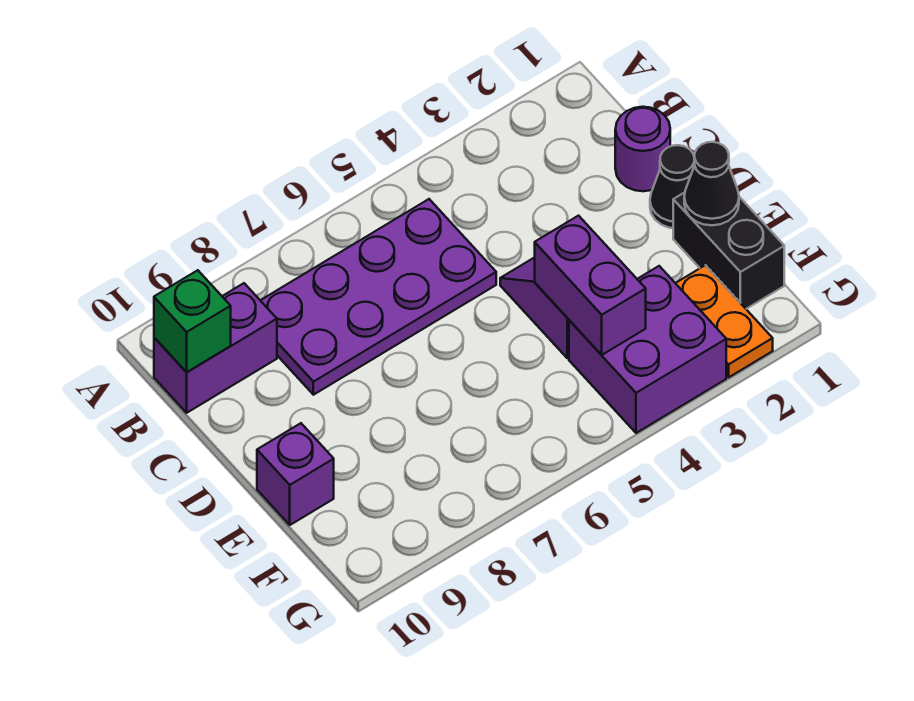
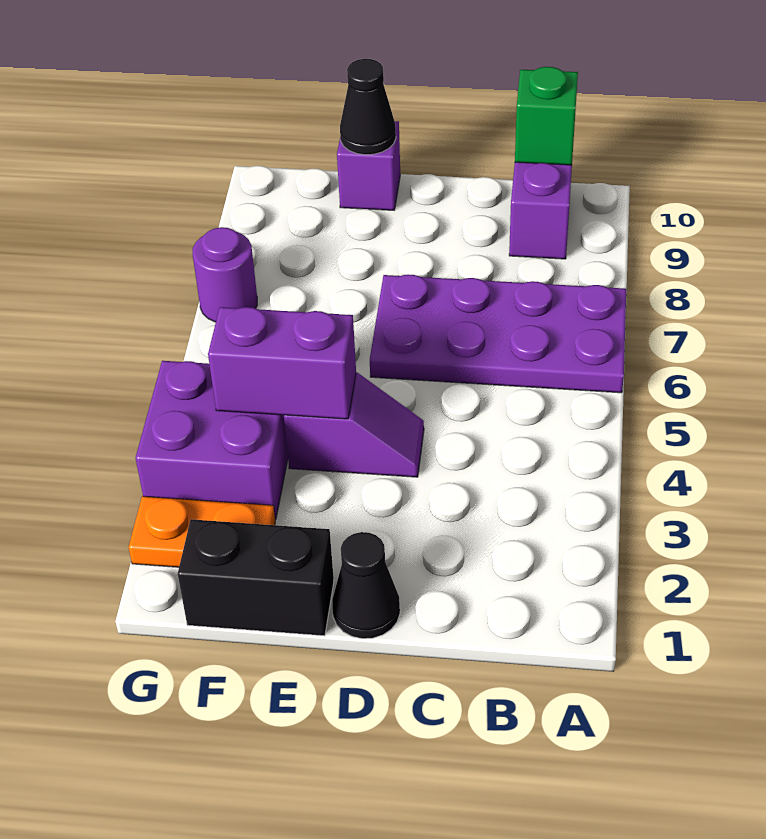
purple 2x4 plate [260,199,496,395] -> purple 2x4 plate turned to [370,274,626,393]
purple 1x1 round brick [615,107,670,191] -> purple 1x1 round brick moved to [193,227,257,322]
black 1x1 cone [684,142,739,225] -> black 1x1 cone moved to [340,59,396,155]

